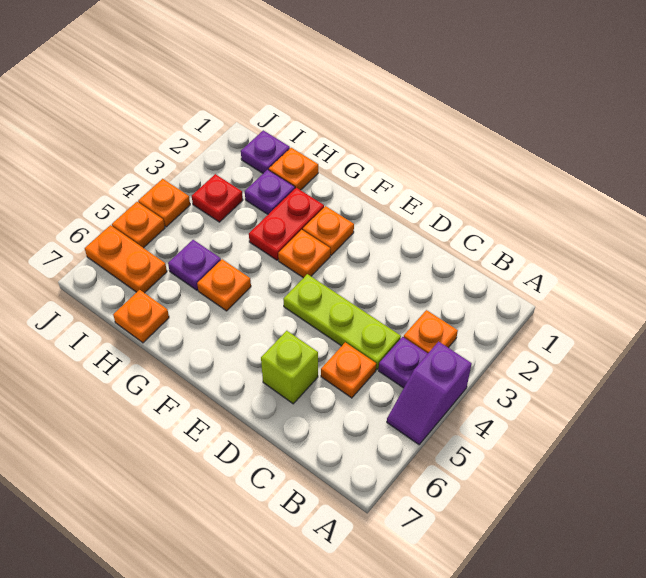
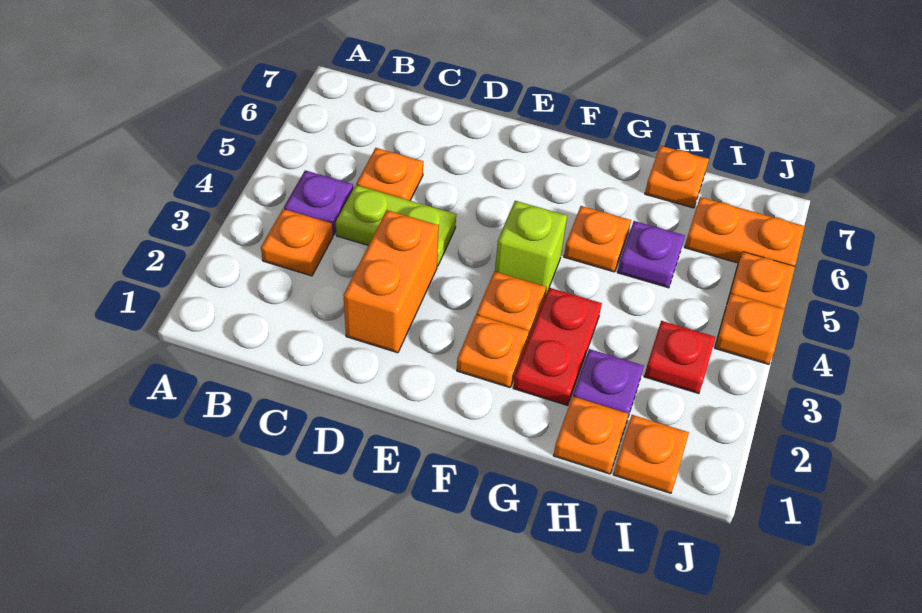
purple 1x2 slope [387,342,472,445] -> none
lime 1x3 plate [283,274,401,370] -> lime 1x2 plate [336,185,456,266]
none -> orange 1x2 brick [343,210,439,353]
lime 1x1 brick [261,331,318,404] -> lime 1x1 brick moved to [495,201,567,296]
purple 1x1 plate [241,130,290,173] -> orange 1x1 plate [613,415,689,493]

